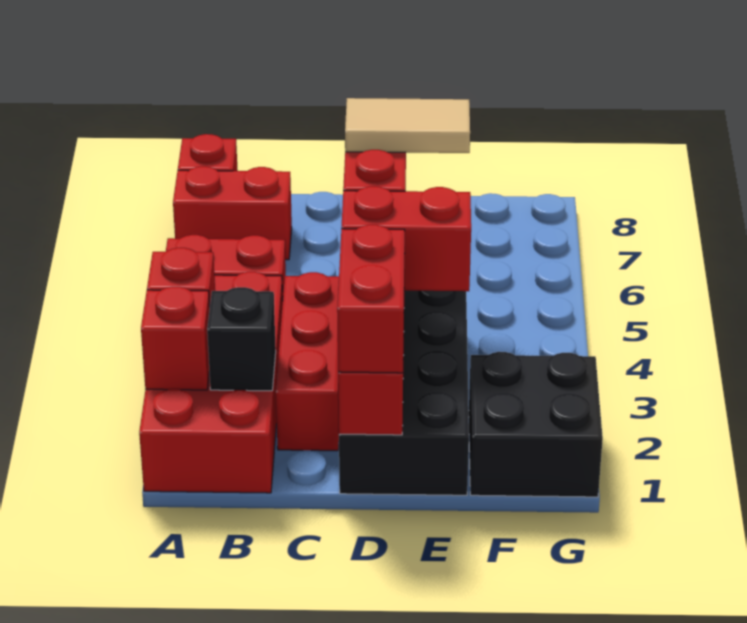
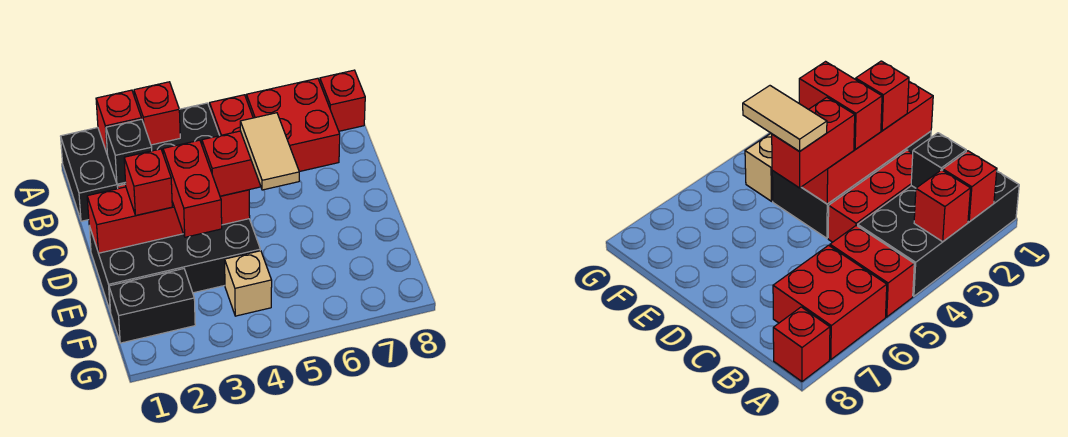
red 2x4 brick [139,272,283,493] -> black 2x4 brick [61,103,220,221]
red 1x2 brick [173,166,292,260] -> red 2x2 brick [246,78,340,172]
red 1x2 brick [337,225,405,373] -> red 1x1 brick [124,149,172,216]
black 2x2 brick [469,352,603,497] -> black 1x2 brick [109,269,195,343]
none -> tan 1x1 brick [225,251,272,316]

